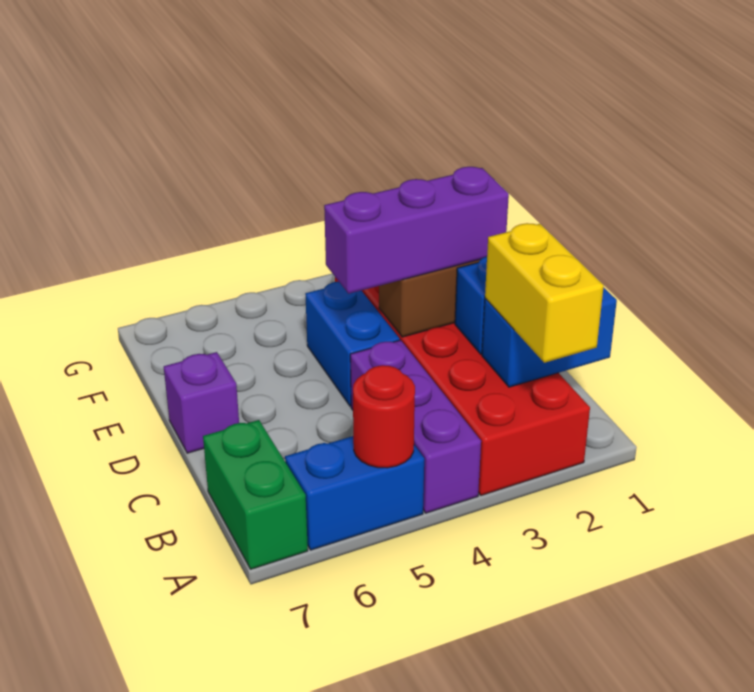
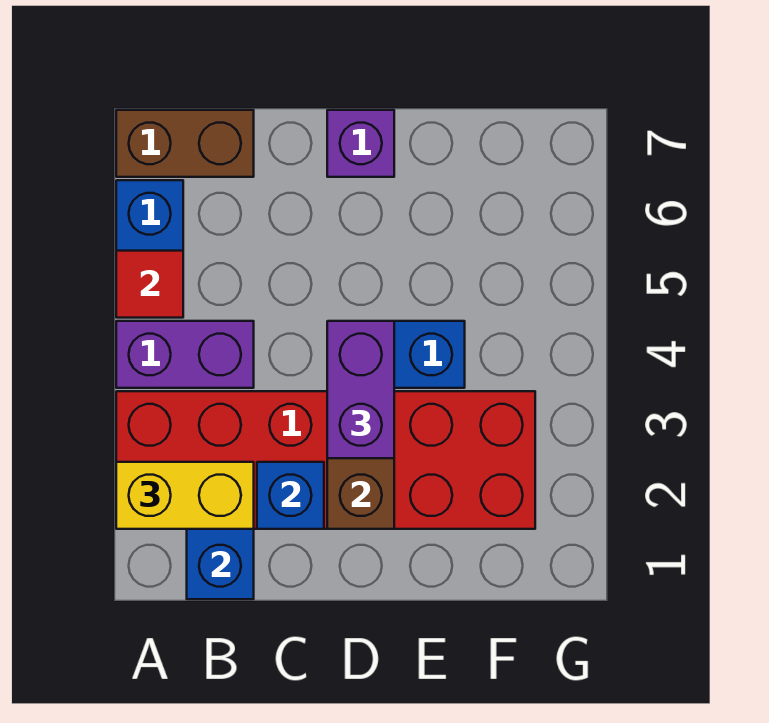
purple 1x3 brick [350,340,481,513] -> purple 1x2 brick [116,321,254,388]
red 1x1 round brick [353,365,415,468] -> red 1x1 tile [116,251,183,318]
green 1x2 brick [203,420,308,569] -> brown 1x2 brick [116,110,254,177]
purple 1x3 brick [324,167,509,294] -> purple 1x2 brick [327,321,394,458]

